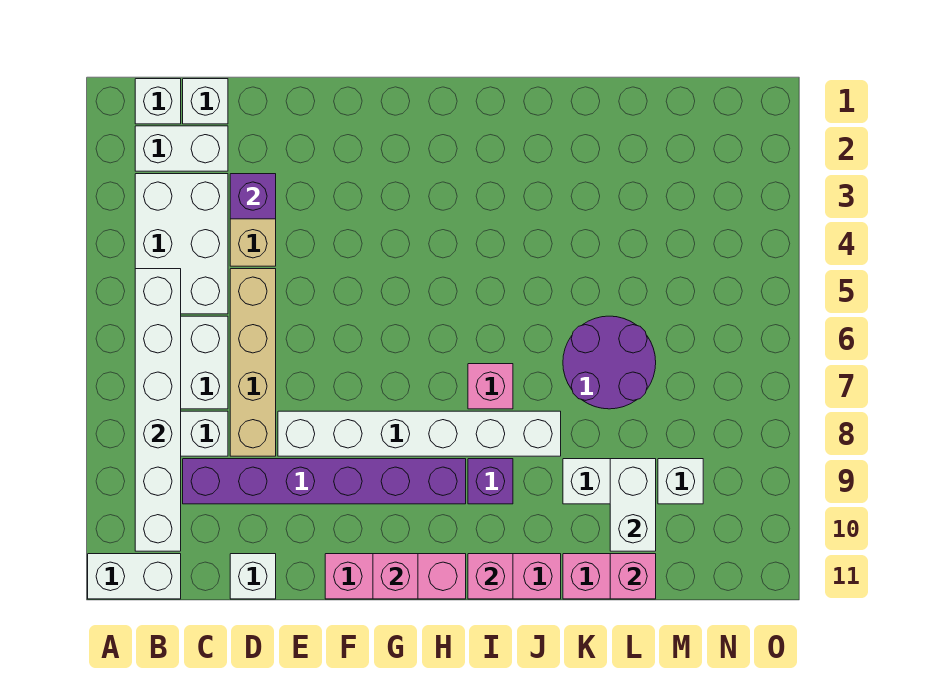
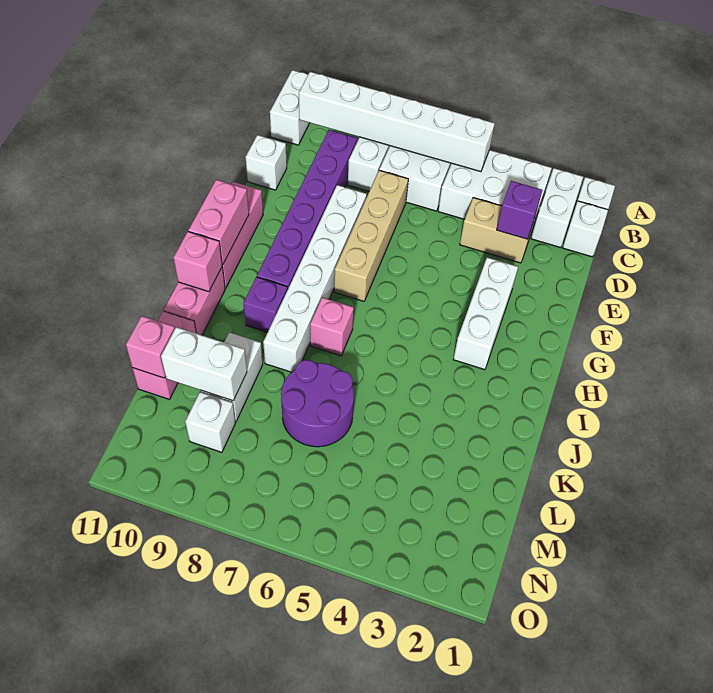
tan 1x4 brick [230,269,276,456] -> tan 1x4 brick turned to [334,170,408,301]
none -> white 1x3 brick [453,257,518,370]
pink 1x1 brick [373,554,418,599] -> pink 1x2 brick [188,180,249,265]

